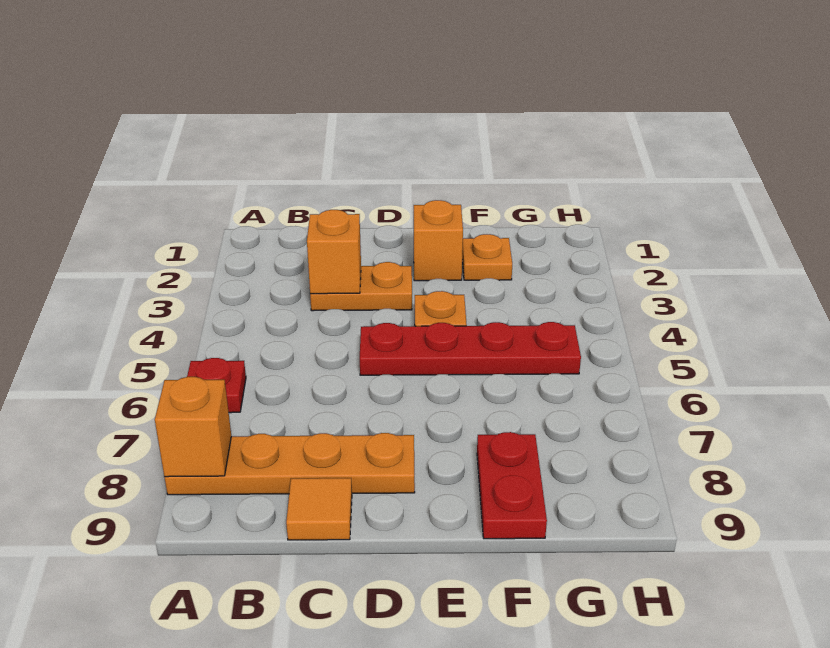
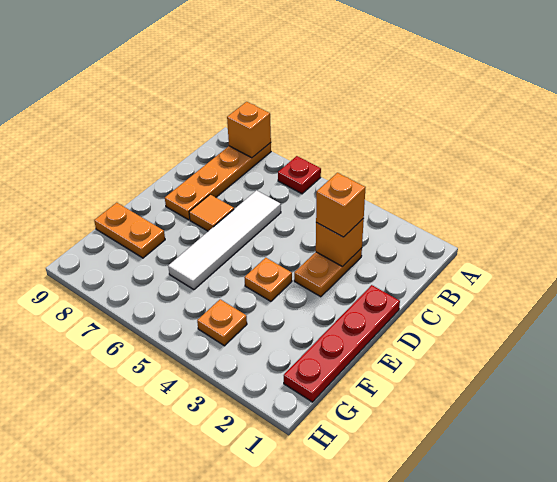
none -> white 1x4 tile [168,190,281,290]
orange 1x1 tile [286,478,352,540] -> orange 1x1 tile moved to [189,195,234,231]
red 1x4 plate [360,322,581,375] -> red 1x4 plate moved to [284,285,400,402]
orange 1x1 brick [414,200,463,281] -> orange 1x1 brick moved to [316,173,366,237]
orange 1x1 plate [462,234,512,280] -> orange 1x1 plate moved to [197,299,247,346]
red 1x2 plate [477,432,547,539] -> orange 1x2 plate [94,203,165,258]

